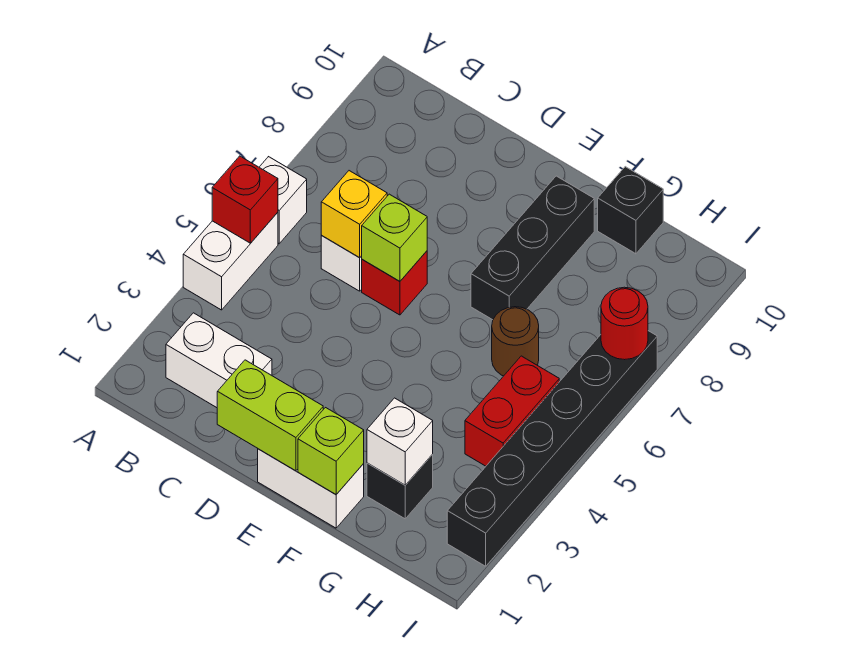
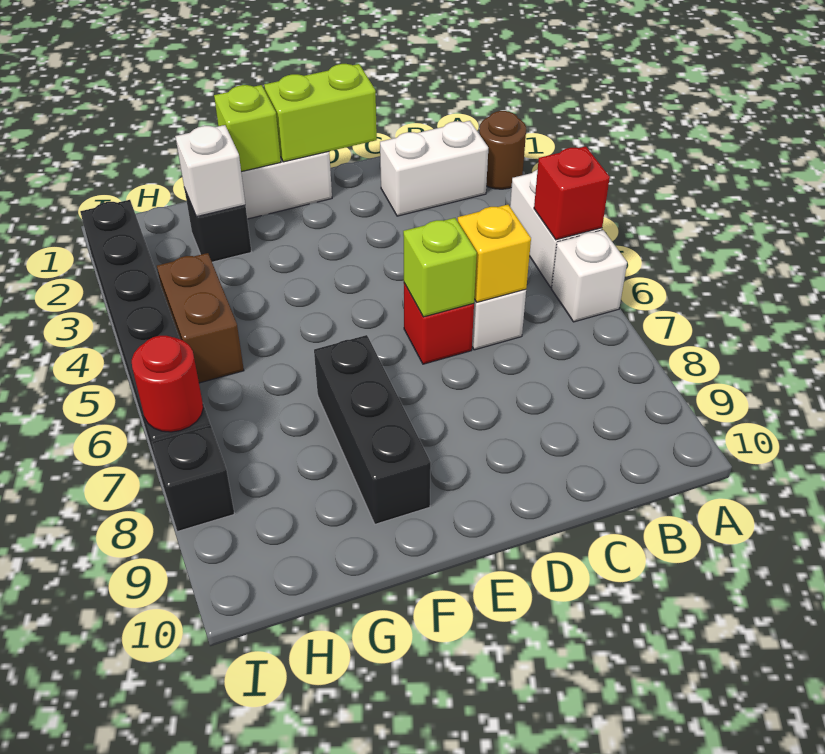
brown 1x1 round brick [492,307,539,376] -> brown 1x1 round brick moved to [479,111,526,189]
black 1x1 brick [598,167,663,254] -> black 1x1 brick moved to [152,425,234,532]
red 1x2 brick [465,356,559,466] -> brown 1x2 brick [157,253,244,383]

